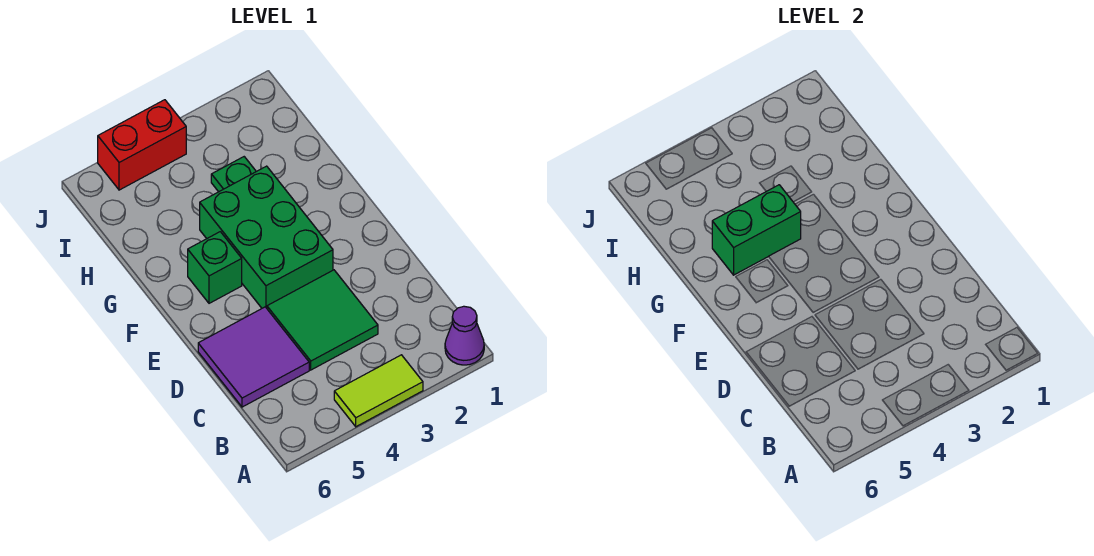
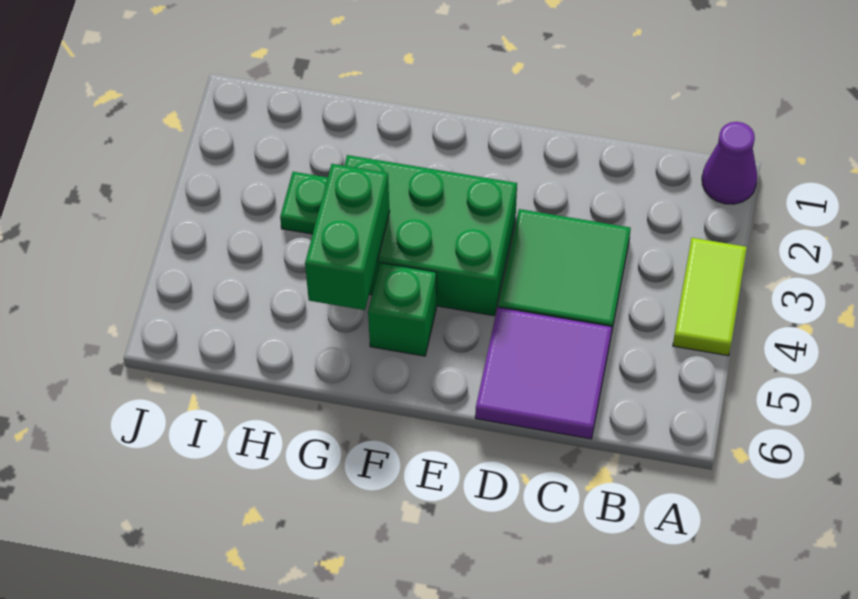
red 1x2 brick [98,100,186,190] -> none

